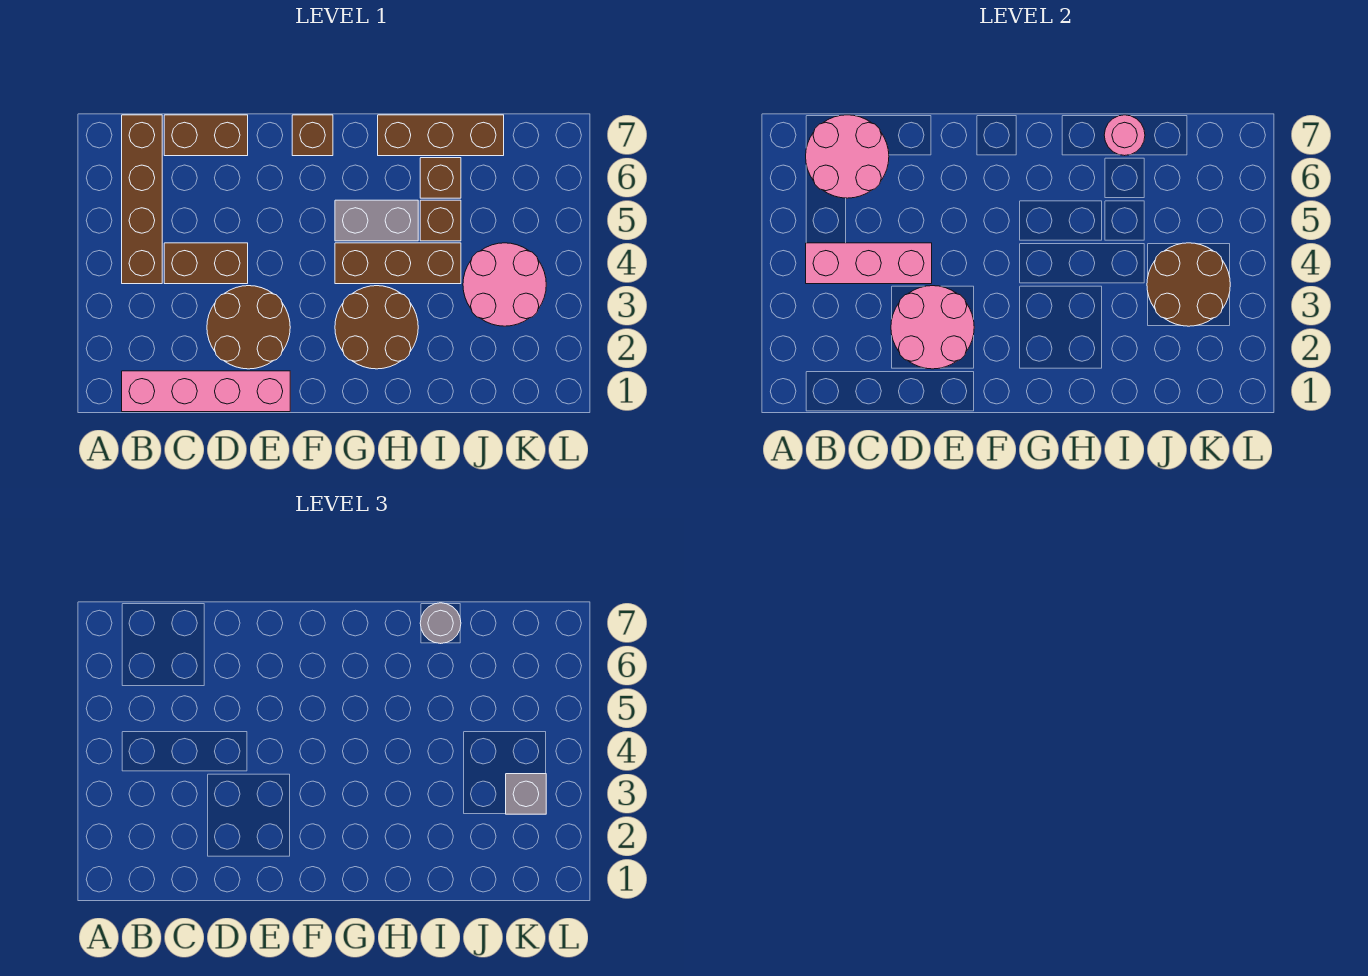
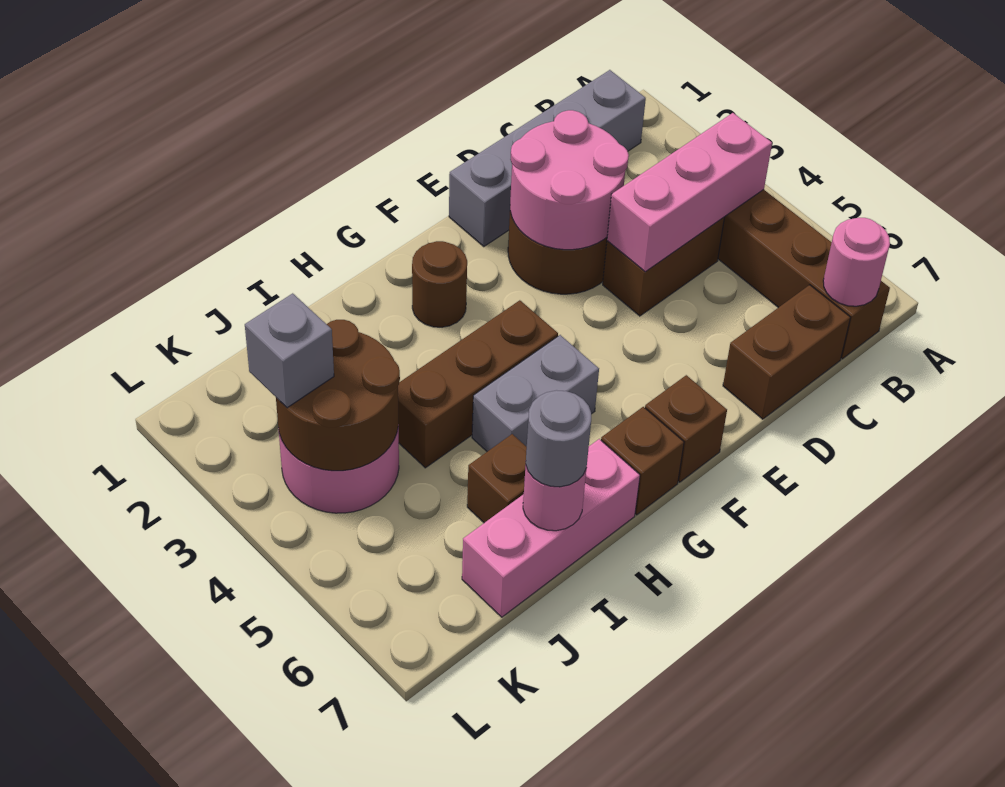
pink 1x4 brick [122,371,290,412] -> grey 1x4 brick [449,70,646,247]
pink 2x2 round brick [806,115,889,198] -> pink 1x1 round brick [823,218,890,306]
brown 2x2 round brick [335,286,418,369] -> brown 1x1 round brick [412,241,467,327]
brown 1x3 brick [378,115,504,156] -> pink 1x3 brick [462,439,640,617]
brown 1x1 brick [420,200,461,241] -> brown 1x1 brick moved to [601,407,684,515]

